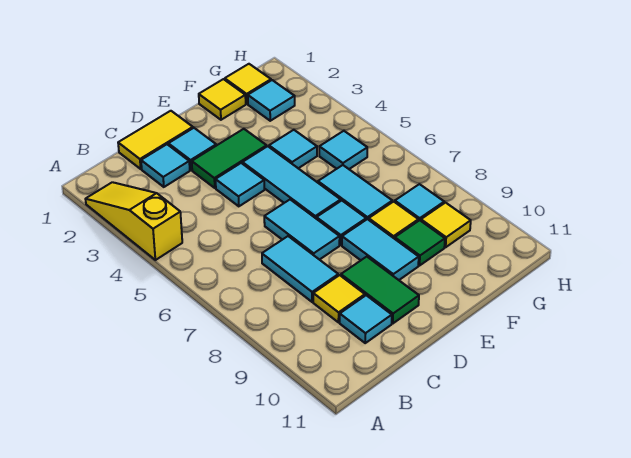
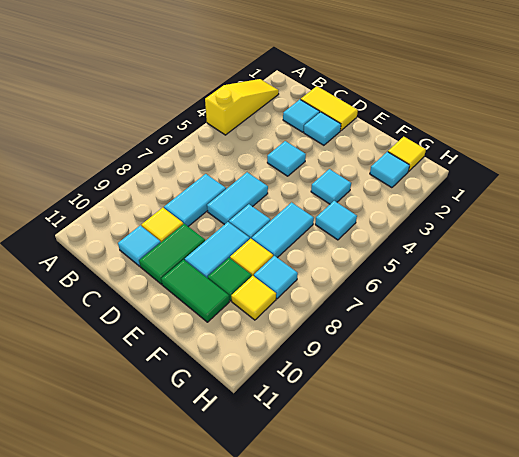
green 1x2 tile [192,129,267,188] -> green 1x2 tile moved to [161,260,229,322]
cyan 1x3 tile [242,146,341,219] -> none
yellow 1x1 tile [199,79,246,120] -> none

